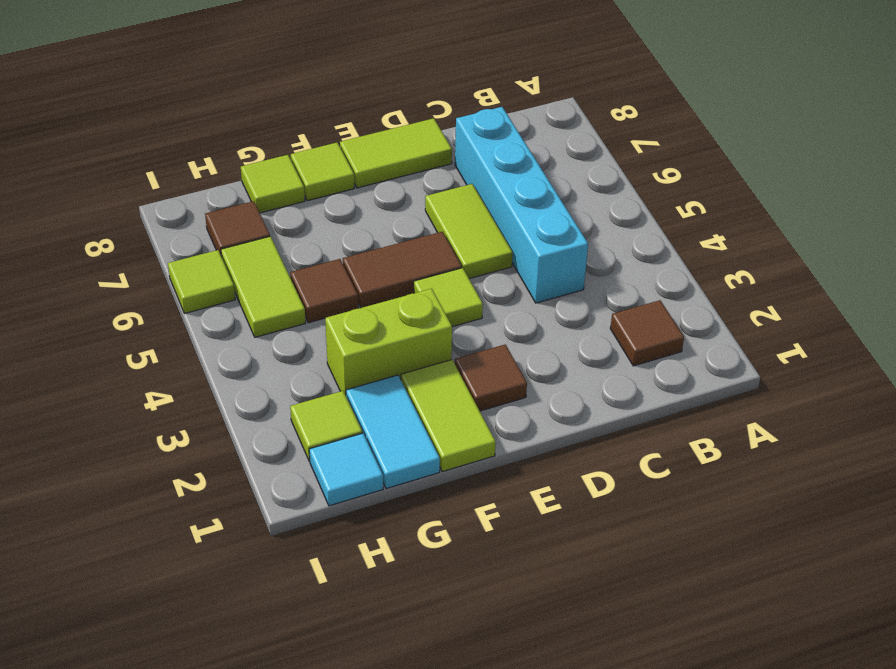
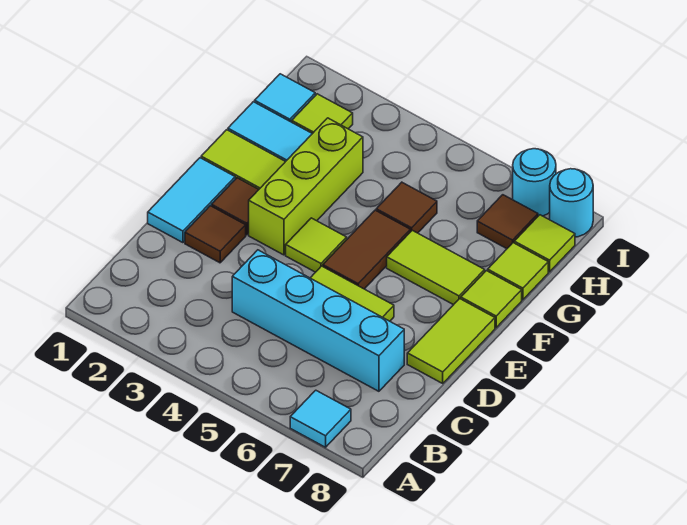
none -> cyan 1x1 tile [290,390,351,447]
brown 1x1 tile [610,300,684,366] -> brown 1x1 tile moved to [185,206,246,263]
none -> cyan 1x2 tile [148,158,235,243]
lime 1x2 brick [325,289,452,395] -> lime 1x3 brick [249,118,363,255]
lime 1x2 tile [221,236,306,337] -> lime 1x2 tile moved to [387,230,485,305]
lime 1x1 tile [168,250,235,313] -> lime 1x1 tile moved to [514,215,575,272]
none -> cyan 1x1 round brick [513,149,556,216]
none -> cyan 1x1 round brick [550,169,593,237]

